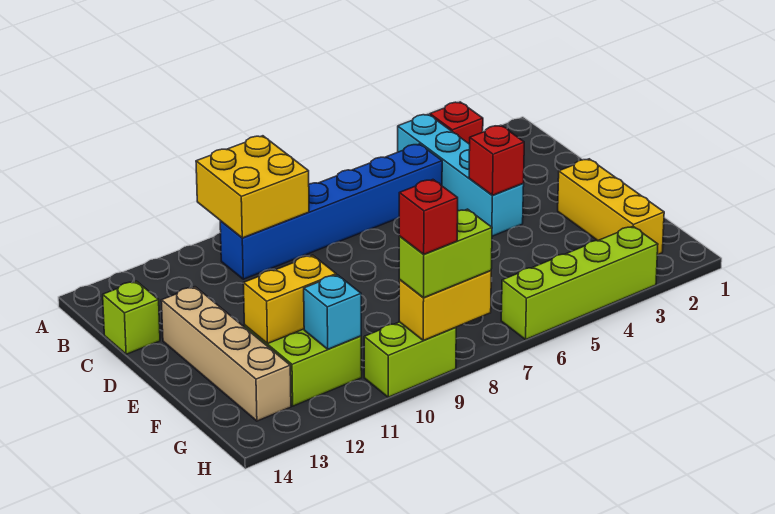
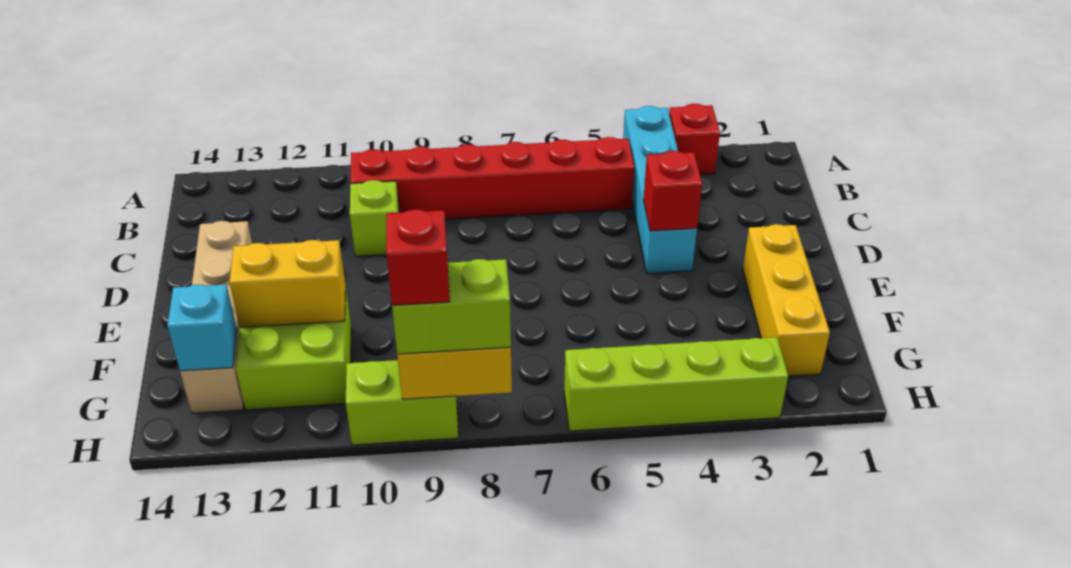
yellow 2x2 brick [196,136,309,238] -> none
blue 1x6 brick [220,144,442,279] -> red 1x6 brick [350,137,634,219]
lime 1x1 brick [103,281,160,354] -> lime 1x1 brick moved to [350,180,399,256]
cyan 1x1 brick [304,275,361,349] -> cyan 1x1 brick moved to [167,284,237,371]

